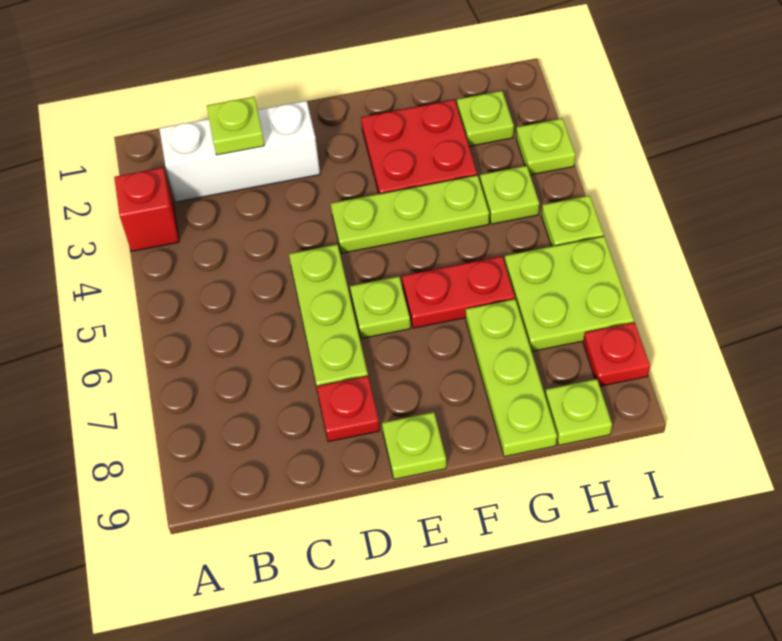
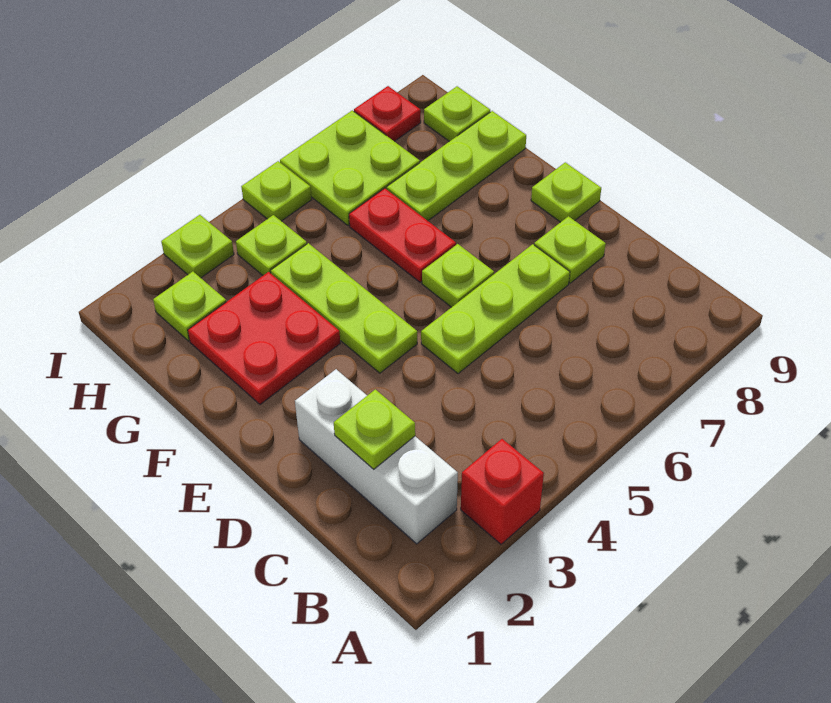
red 1x1 plate [317,376,380,442] -> lime 1x1 plate [534,216,606,283]

